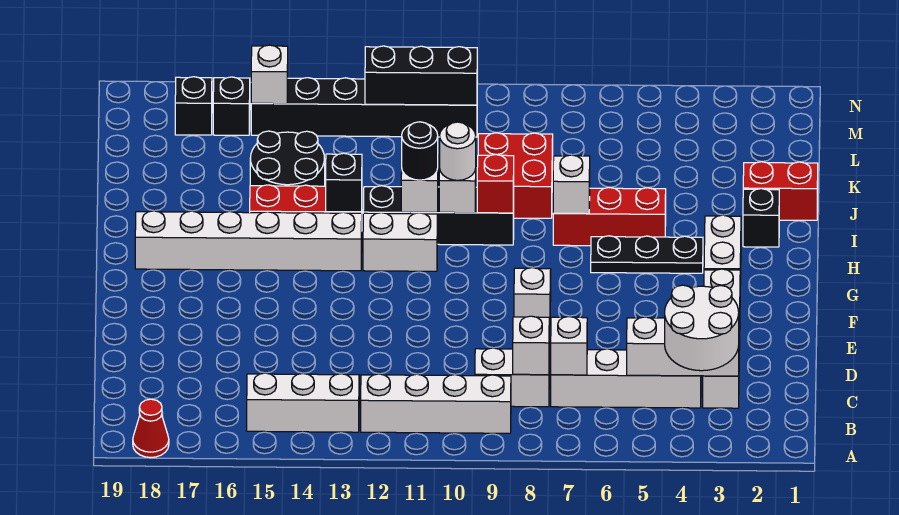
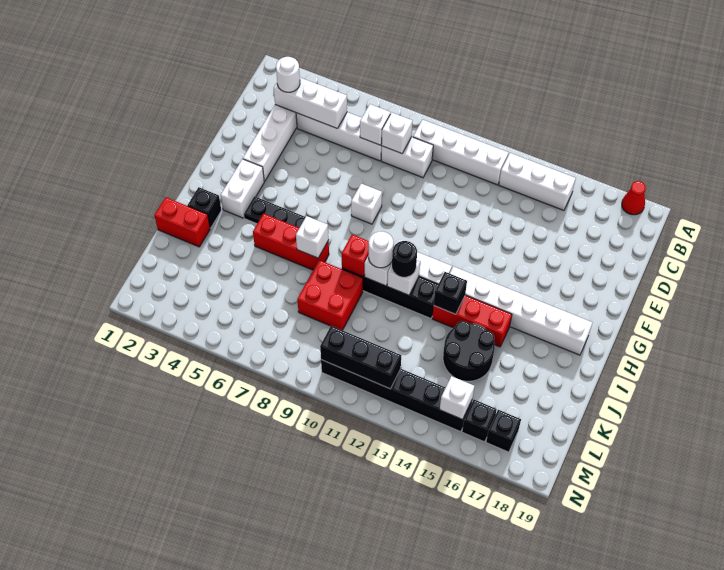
white 2x2 round brick [665,285,739,371] -> white 1x1 round brick [276,57,300,92]

